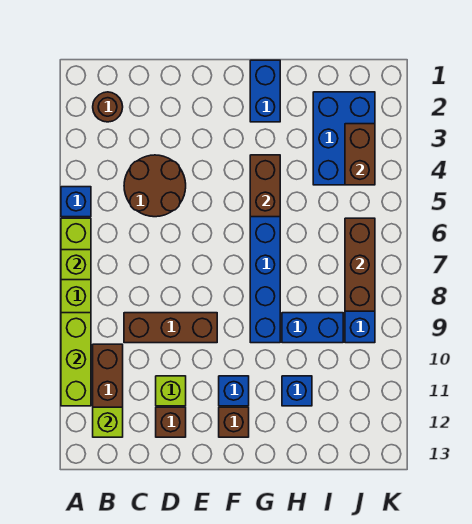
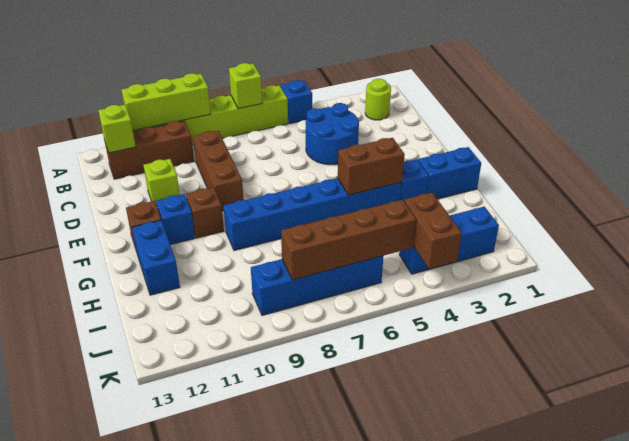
brown 1x1 round brick [93,92,123,122] -> lime 1x1 round brick [365,79,391,120]
brown 2x2 round brick [124,155,186,217] -> blue 2x2 round brick [306,103,359,165]
brown 1x1 brick [156,407,186,437] -> brown 1x1 brick moved to [186,187,224,238]
blue 1x2 brick [282,313,343,343] -> blue 1x2 brick moved to [132,220,180,295]
blue 1x1 brick [282,376,312,406] -> blue 1x1 brick moved to [401,159,429,200]
blue 2x3 brick [313,92,375,185] -> blue 1x3 brick [399,207,499,274]
brown 1x2 brick [345,124,375,185] -> brown 1x2 brick turned to [404,193,462,269]
brown 1x3 brick [345,218,375,311] -> brown 1x4 brick [281,200,416,280]

